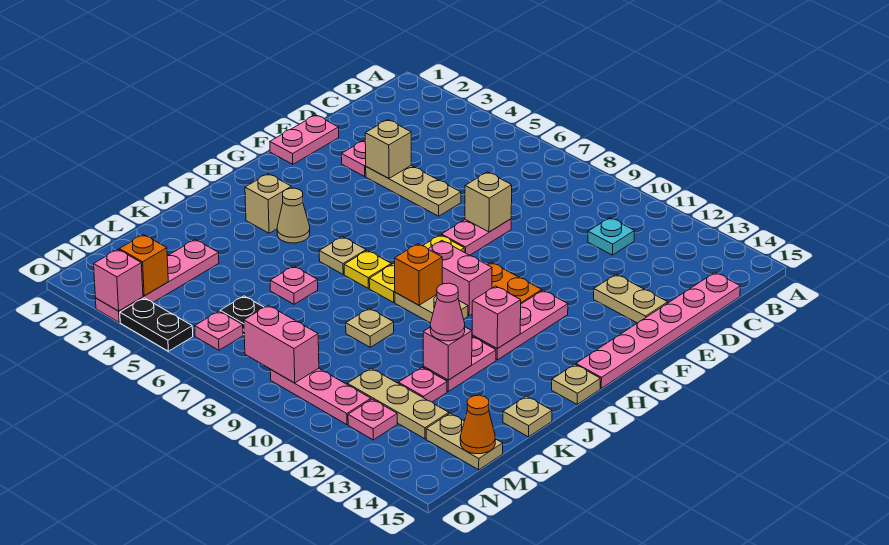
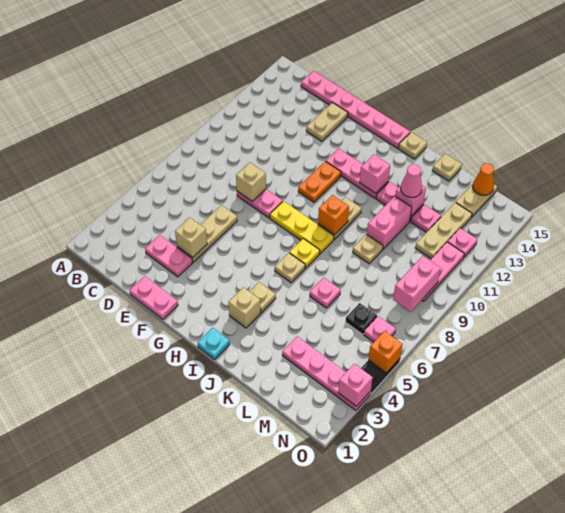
cyan 1x1 plate [588,218,634,255] -> cyan 1x1 plate moved to [198,328,230,359]
pink 1x2 brick [429,241,492,316] -> pink 1x2 brick moved to [367,196,412,249]
tan 1x1 cone [277,188,310,243] -> tan 1x1 plate [249,282,276,313]
orange 1x1 brick [119,235,168,296] -> orange 1x1 brick moved to [368,331,403,373]

